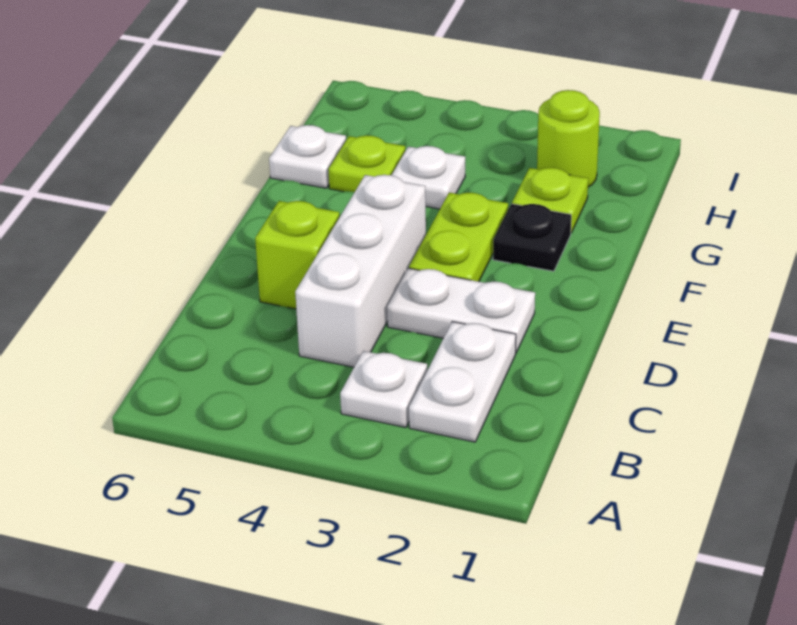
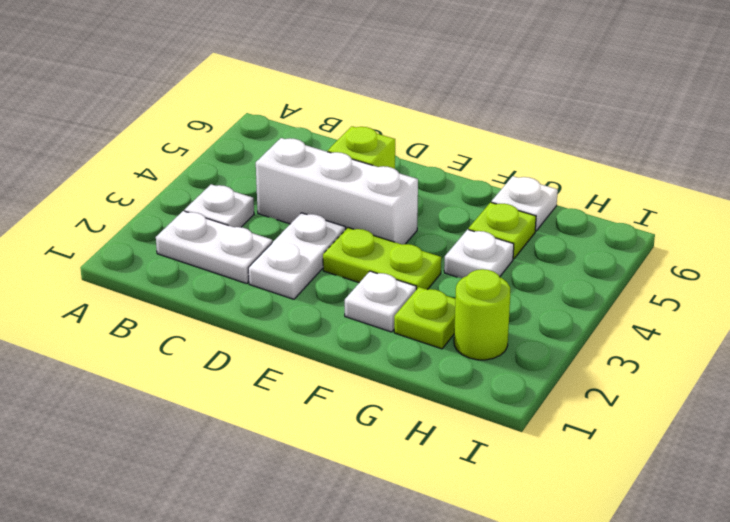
black 1x1 plate [493,204,571,271] -> white 1x1 plate [345,271,416,332]

